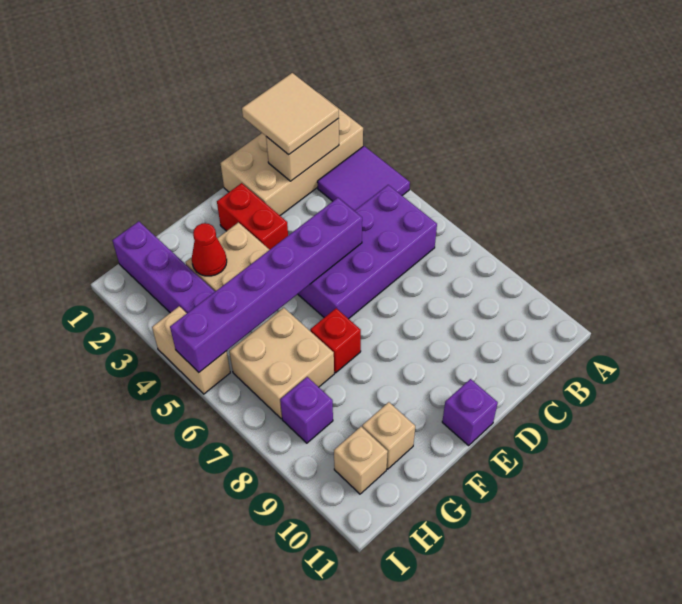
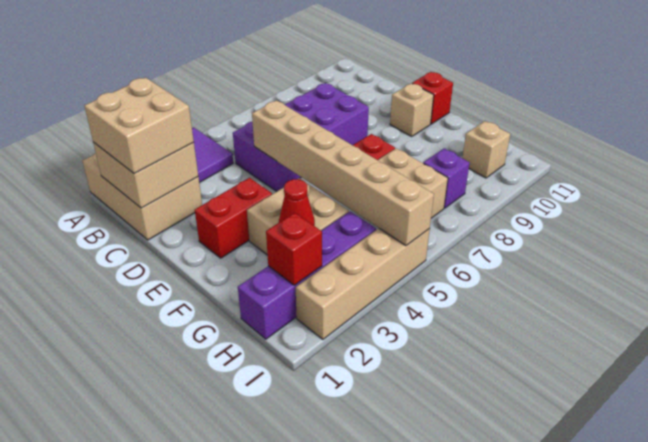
tan 2x4 brick [220,93,363,215] -> tan 2x3 brick [82,153,202,240]
tan 2x2 tile [242,73,339,155] -> tan 2x2 brick [85,78,194,173]
tan 1x2 brick [266,119,339,181] -> tan 2x2 brick [93,142,198,208]
purple 2x4 brick [298,185,437,319] -> purple 2x4 brick turned to [233,83,369,192]
purple 1x6 brick [170,198,362,372] -> tan 1x6 brick [252,100,434,246]
purple 1x1 brick [442,379,498,445] -> red 1x1 brick [412,72,453,124]
tan 1x1 brick [362,402,415,469] -> tan 1x1 brick moved to [390,83,434,136]
none -> red 1x1 brick [266,213,322,285]
tan 1x2 brick [152,306,230,394] -> tan 1x4 brick [296,228,430,339]

